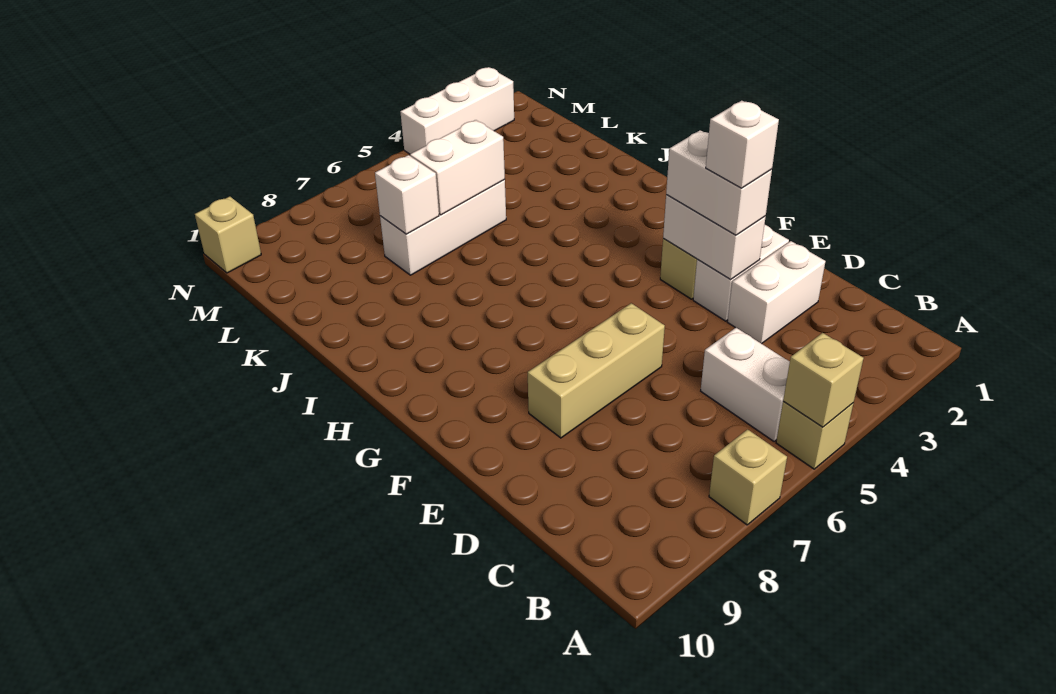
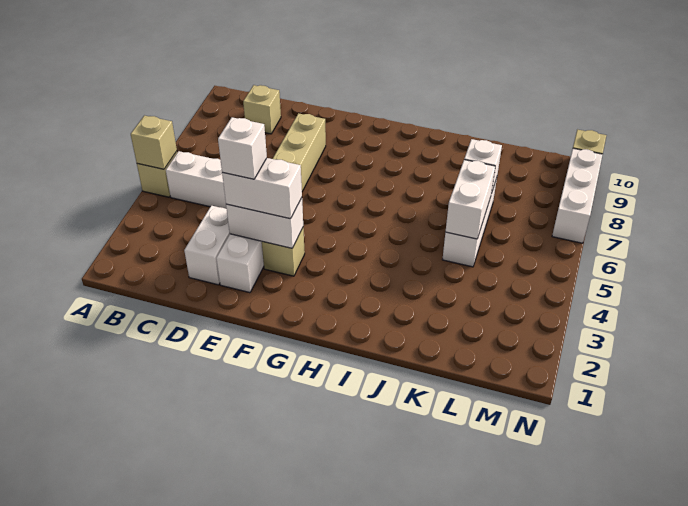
tan 1x1 brick [709,429,787,525] -> tan 1x1 brick moved to [243,85,281,134]
white 1x3 brick [400,67,514,154] -> white 1x3 brick moved to [552,148,603,243]

